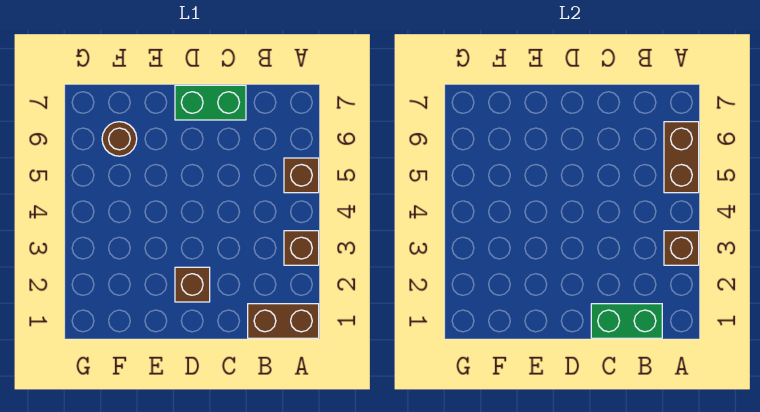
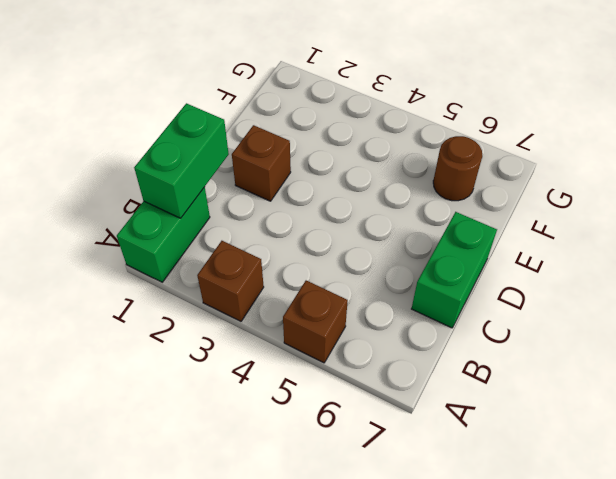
brown 1x2 brick [248,304,319,338] -> green 1x2 brick [117,187,210,282]
brown 1x1 brick [664,231,699,265] -> none
brown 1x2 brick [664,122,699,193] -> none

